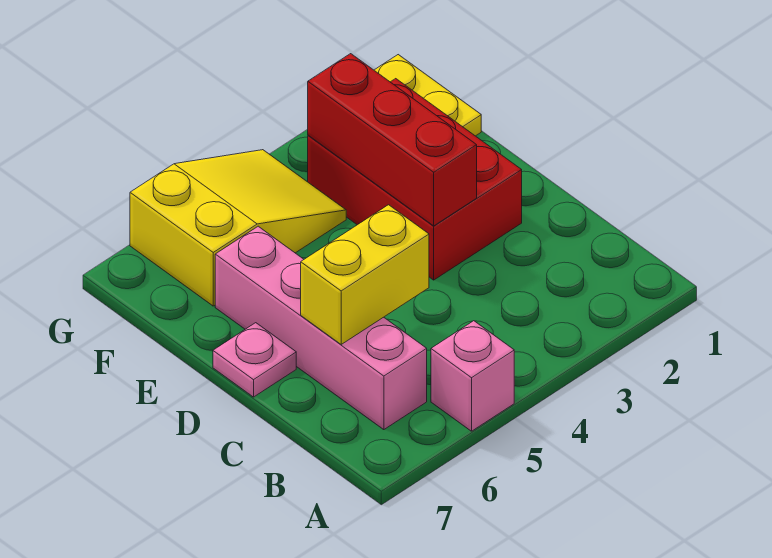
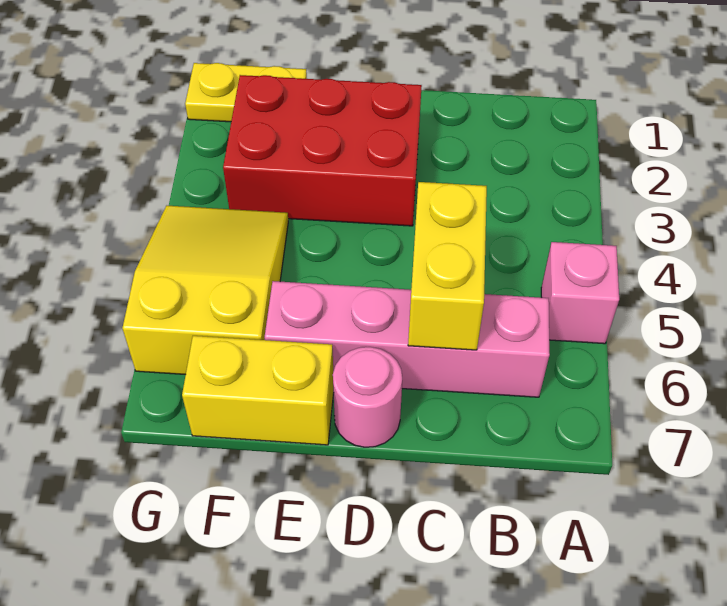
red 1x3 brick [308,54,477,226] -> none
pink 1x1 plate [213,323,296,397] -> pink 1x1 round brick [333,347,402,447]
none -> yellow 1x2 brick [182,336,334,445]

